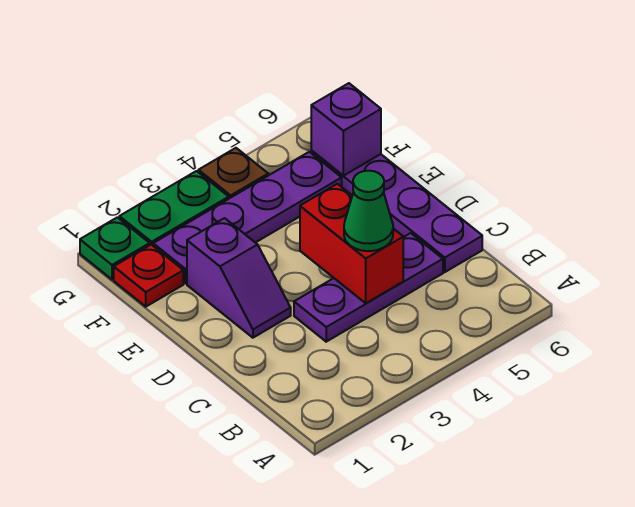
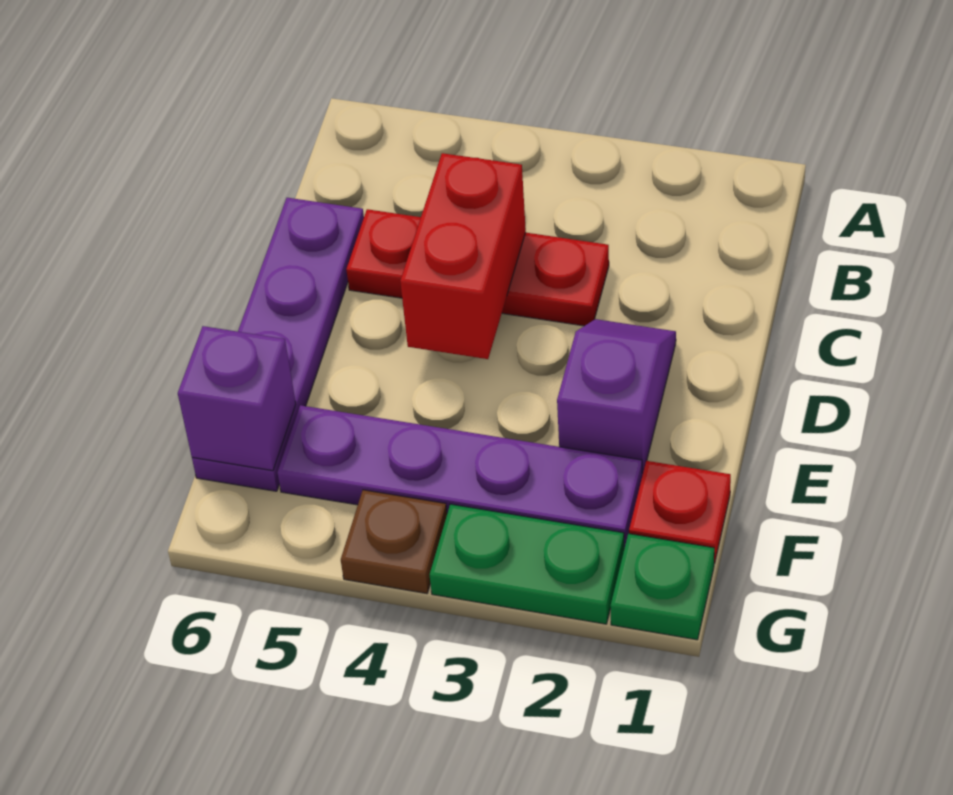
purple 1x3 plate [294,233,443,342] -> red 1x3 plate [346,209,609,326]
green 1x1 cone [344,171,393,251] -> none

